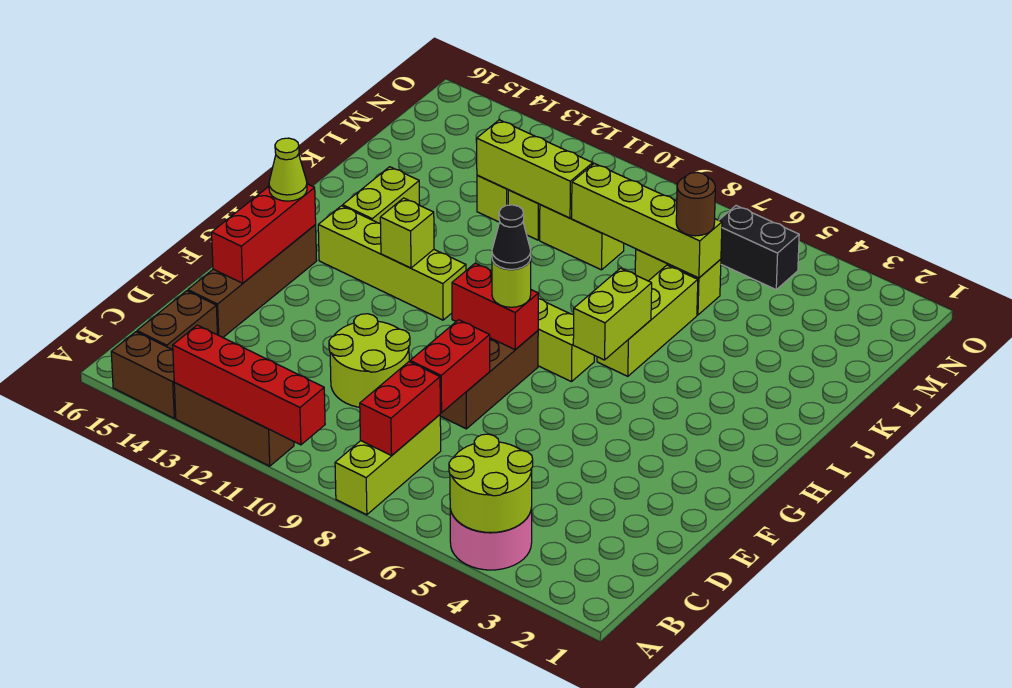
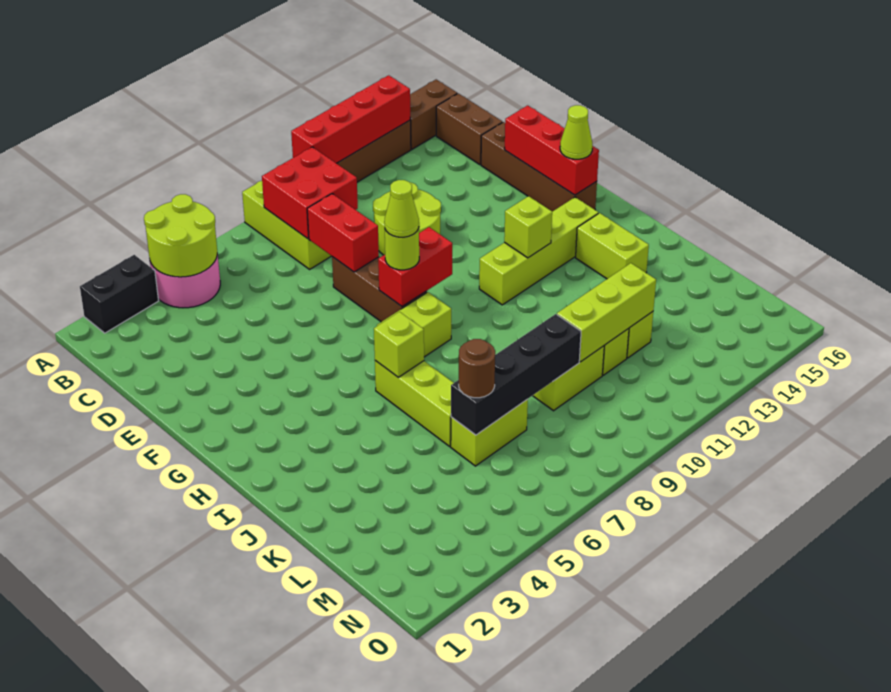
red 1x2 brick [360,362,440,456] -> red 2x2 brick [262,147,358,239]
black 1x1 cone [492,205,531,269] -> lime 1x1 cone [384,180,419,237]
lime 1x2 brick [573,268,652,360] -> lime 1x1 brick [374,312,424,377]
lime 1x4 brick [572,163,722,278] -> black 1x4 brick [451,314,581,435]
black 1x2 brick [719,206,799,289] -> black 1x2 brick moved to [80,255,159,333]

